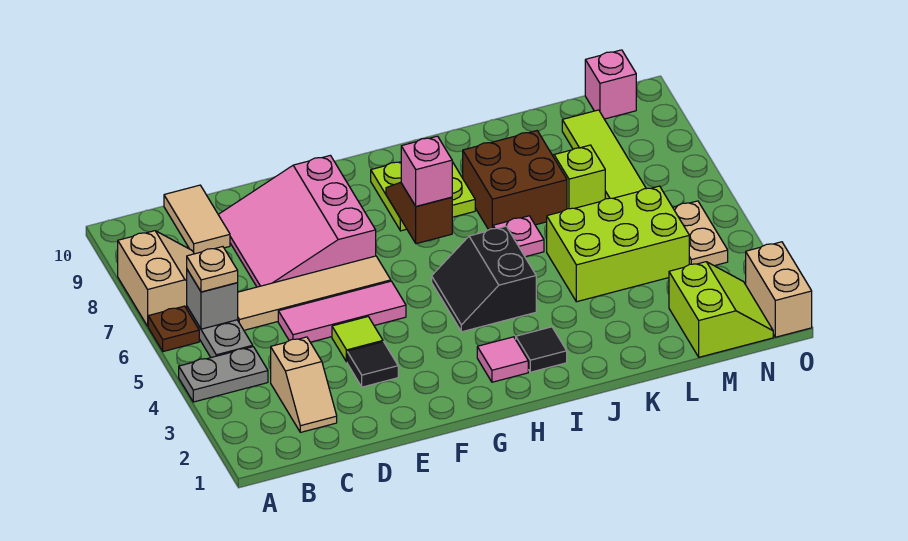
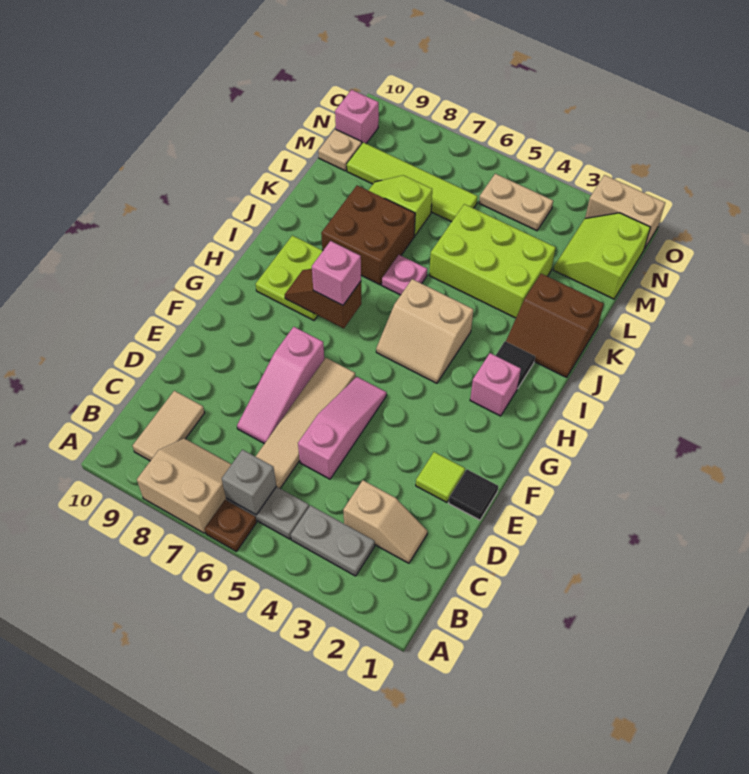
grey 1x2 plate [179,347,268,402] -> grey 1x2 plate turned to [291,505,375,576]
tan 1x1 plate [187,247,238,292] -> tan 1x1 plate moved to [318,129,362,171]
tan 1x2 tile [164,185,230,254] -> tan 1x2 tile turned to [132,391,205,461]
pink 1x3 tile [278,281,406,342] -> pink 1x3 slope [298,377,387,479]
pink 3x3 slope [218,155,376,287] -> pink 1x3 slope [237,327,324,444]
black 1x1 tile [347,342,398,387] -> black 1x1 tile moved to [449,469,498,520]
lime 1x1 tile [332,317,383,362] -> lime 1x1 tile moved to [416,452,465,502]
pink 1x1 tile [477,337,528,382] -> pink 1x1 brick [470,353,521,416]
black 2x2 slope [432,226,536,332] -> tan 2x2 slope [376,279,473,383]
none -> brown 2x2 slope [506,274,604,377]
lime 2x3 brick [547,186,689,302] -> lime 2x3 brick turned to [429,204,556,318]
lime 2x2 slope [669,262,773,357] -> lime 2x2 slope turned to [554,213,650,299]

